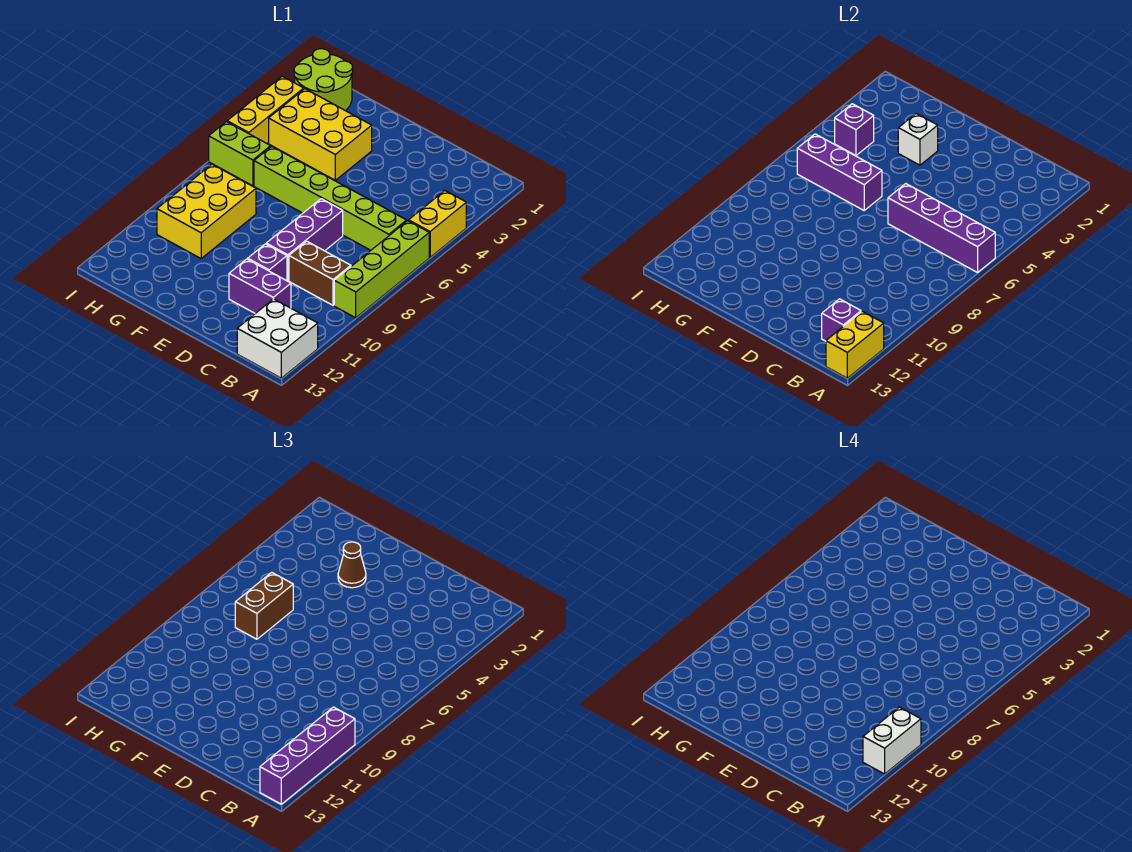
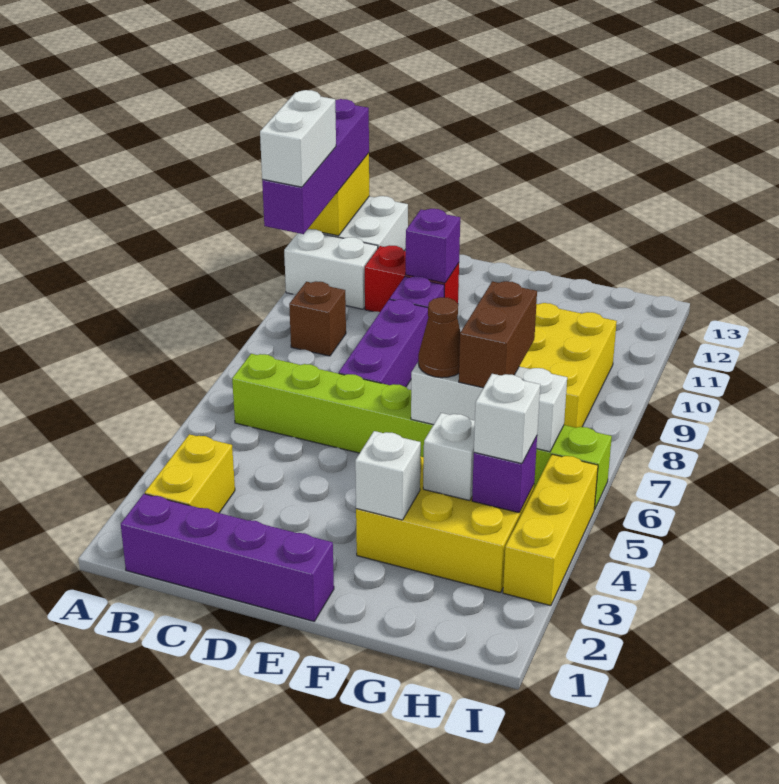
yellow 1x2 brick [409,191,466,257] -> yellow 1x2 brick moved to [145,434,235,513]
lime 1x4 brick [334,221,429,318] -> none
purple 1x4 brick [888,184,995,272] -> purple 1x4 brick moved to [121,494,334,621]
none -> white 1x2 brick [284,229,378,309]
brown 1x2 brick [289,241,351,305] -> brown 1x1 brick [289,281,346,356]
purple 1x1 brick [822,299,861,341] -> purple 1x1 brick moved to [406,209,460,283]
purple 1x2 brick [229,259,291,313] -> red 1x2 brick [365,246,459,312]
brown 1x1 cone [338,542,366,588] -> brown 1x1 cone moved to [418,297,460,378]
purple 1x3 brick [797,134,882,210] -> white 1x3 brick [411,363,567,452]
none -> white 1x1 brick [423,413,475,501]
lime 2x2 round brick [294,49,353,111] -> none
none -> white 1x1 brick [474,374,540,464]

